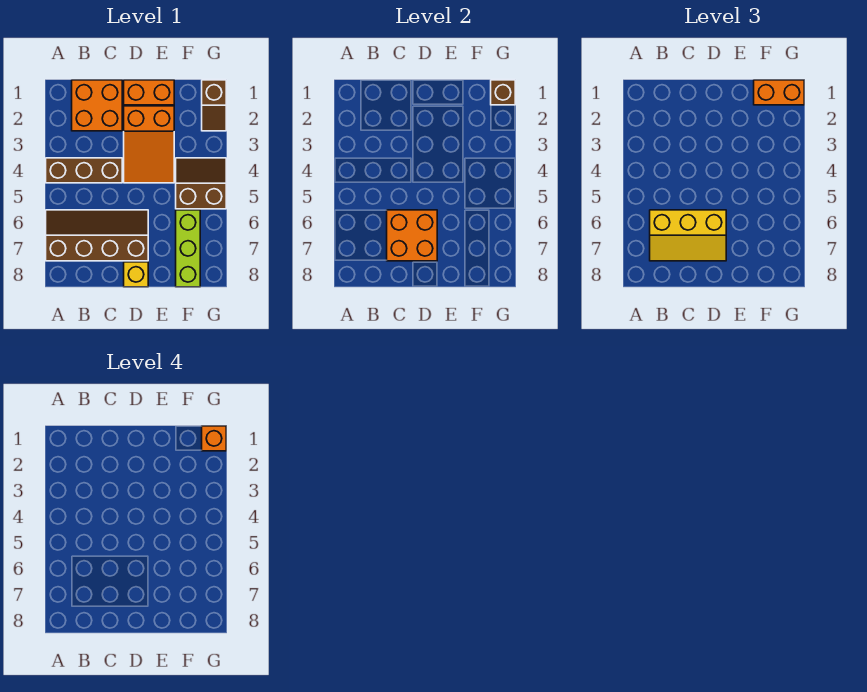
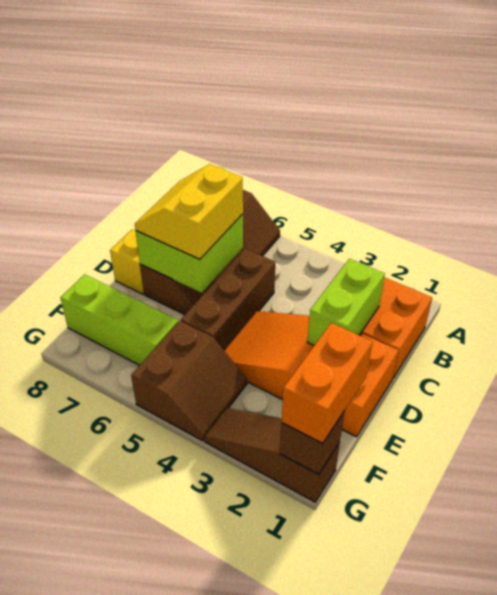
brown 1x3 brick [46,158,122,183] -> brown 1x3 brick moved to [181,249,275,350]
yellow 2x3 slope [650,210,726,261] -> yellow 2x2 slope [135,164,243,259]
none -> lime 1x2 brick [307,259,385,345]
orange 2x2 brick [387,210,437,261] -> lime 2x2 brick [136,214,243,293]
brown 1x2 slope [202,80,226,131] -> brown 1x3 slope [204,408,340,502]
orange 1x1 brick [202,426,226,451] -> none

